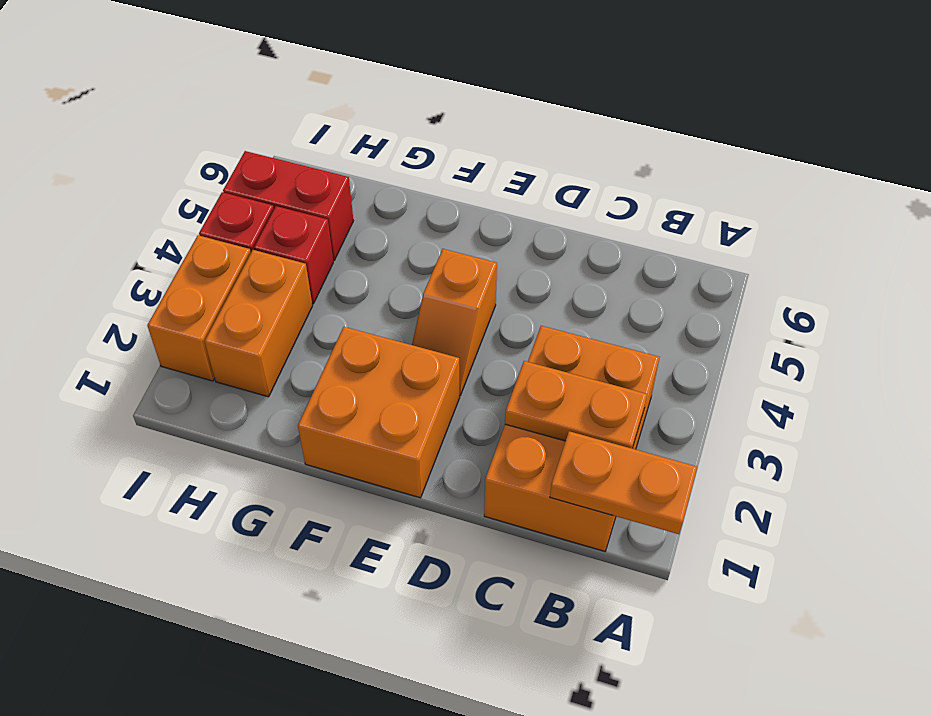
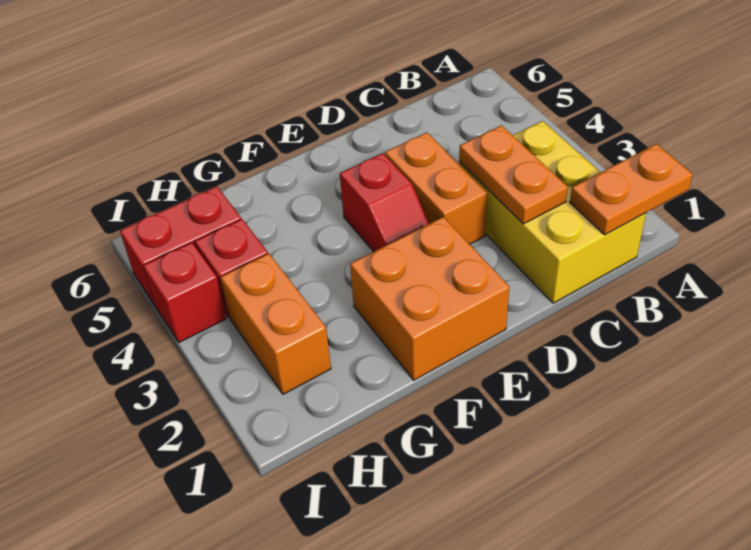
orange 2x3 brick [484,326,660,551] -> yellow 2x3 brick [459,121,646,303]
orange 1x2 plate [505,361,647,448] -> orange 1x2 plate turned to [459,125,568,224]
orange 1x2 slope [412,249,497,396] -> red 1x2 slope [340,153,429,252]
orange 1x2 brick [147,235,251,381] -> orange 1x2 brick moved to [385,132,487,244]

